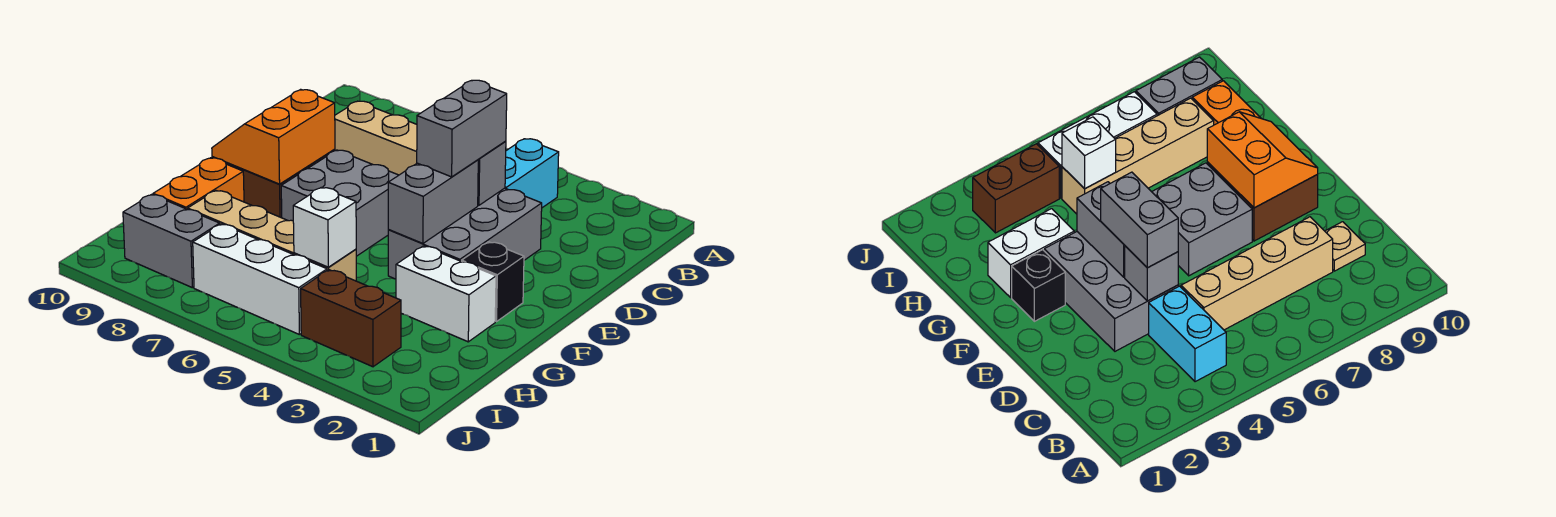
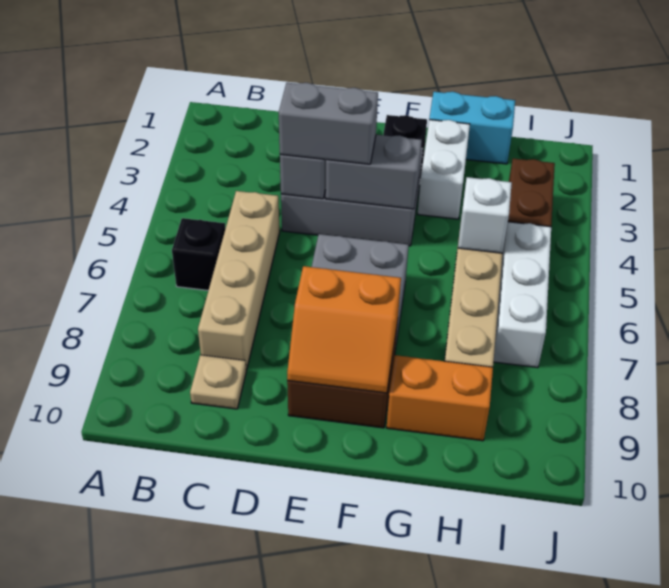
cyan 1x2 brick [505,139,559,208] -> cyan 1x2 brick moved to [429,92,515,164]
none -> black 1x1 brick [172,218,225,290]
grey 1x2 brick [123,194,220,288] -> none

